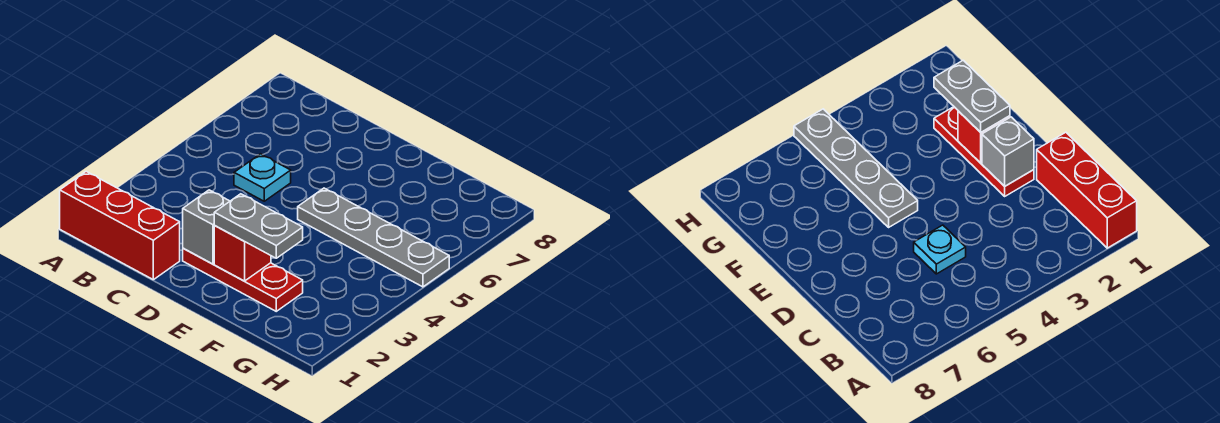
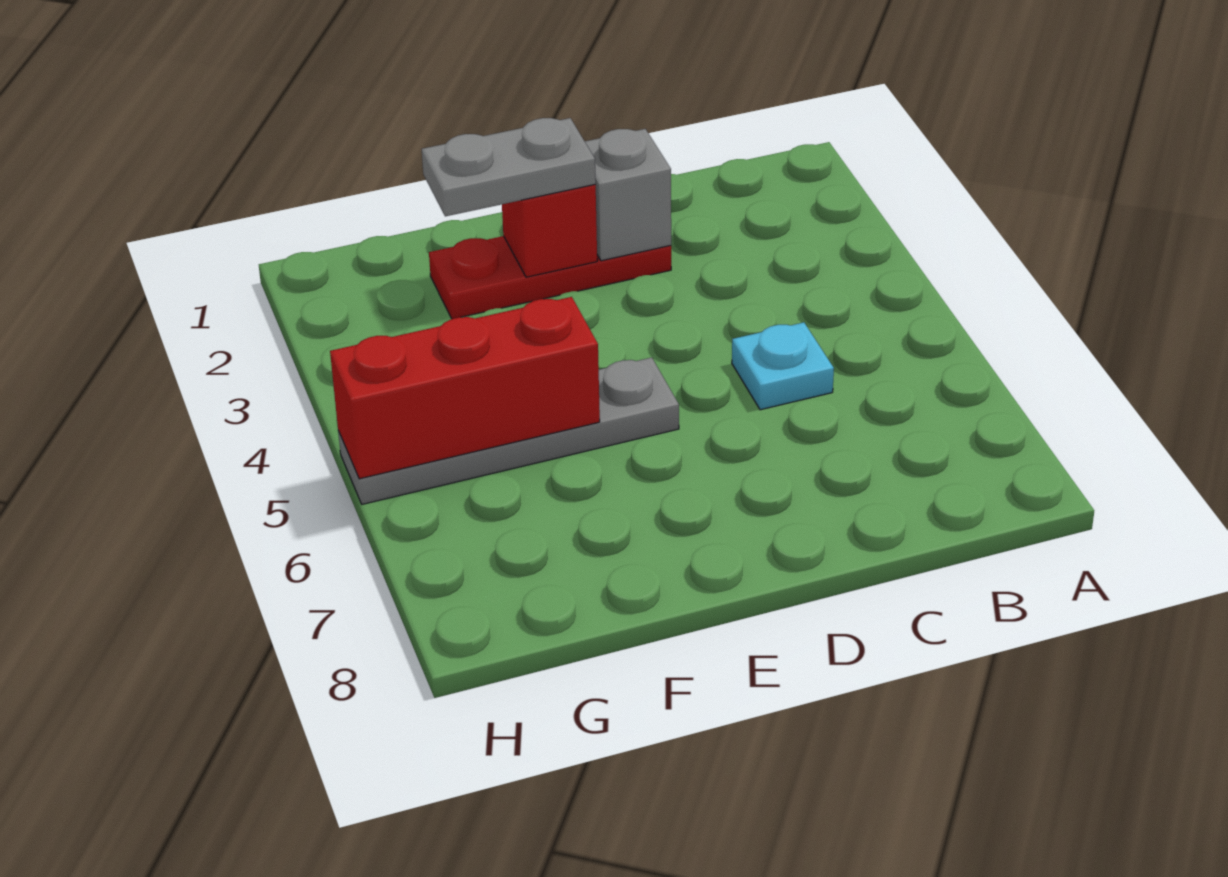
red 1x3 brick [60,172,180,280] -> red 1x3 brick moved to [330,297,600,479]

